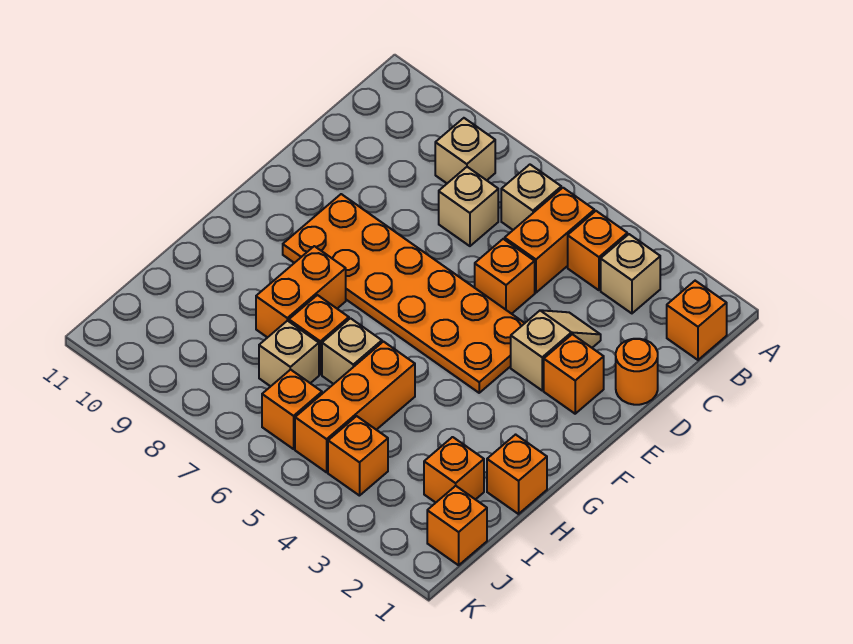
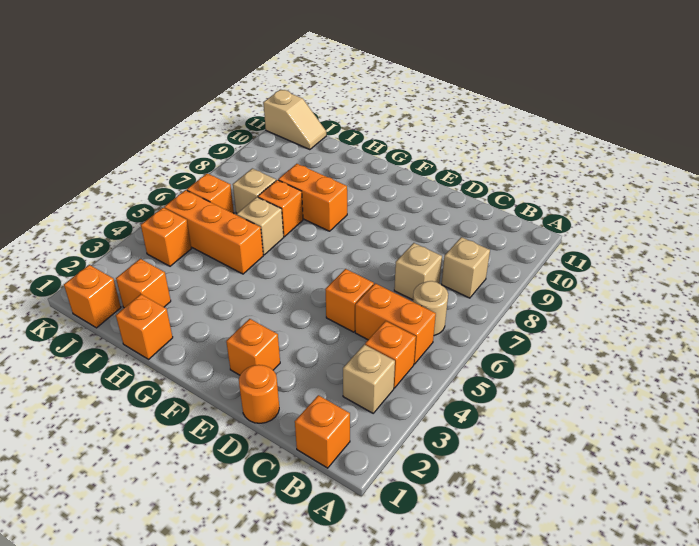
tan 1x1 brick [501,165,561,230] -> tan 1x1 round brick [413,281,448,336]
tan 1x2 slope [511,310,601,390] -> tan 1x2 slope moved to [263,89,326,150]
orange 2x6 plate [283,194,525,393] -> none

